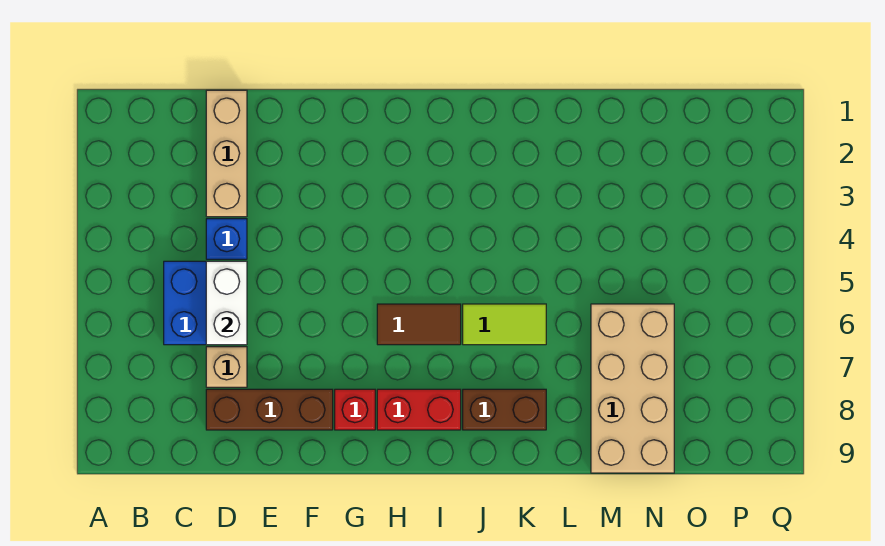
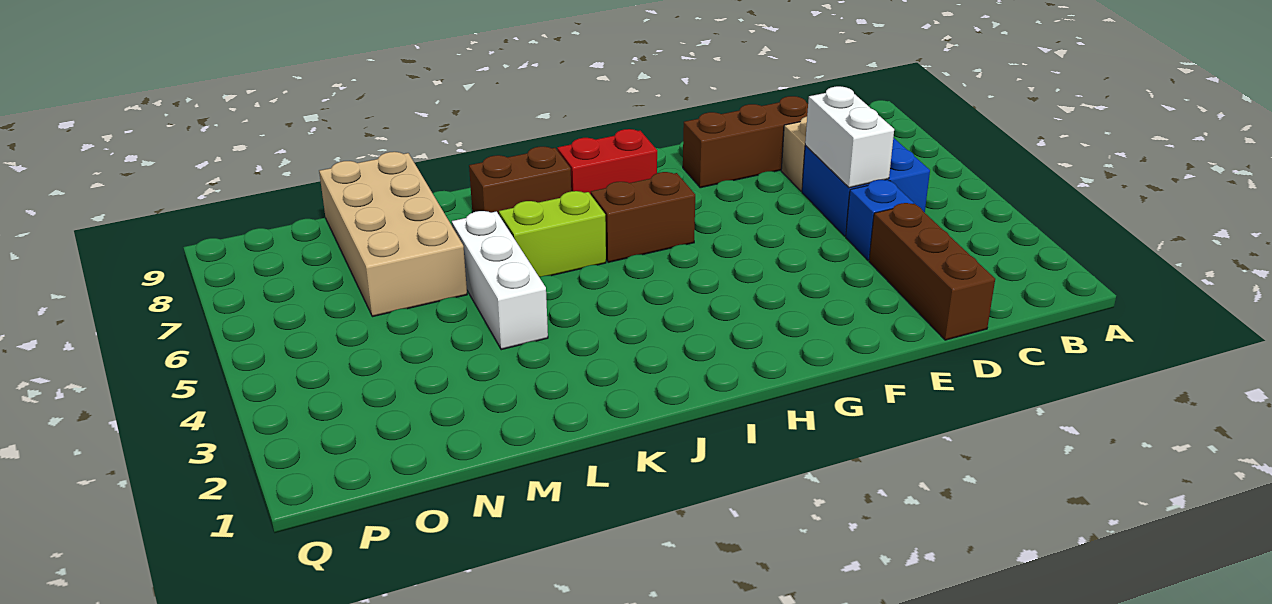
tan 1x3 brick [206,90,247,217] -> brown 1x3 brick [869,203,995,340]
red 1x1 brick [335,389,375,430] -> none
brown 1x2 tile [377,304,461,345] -> brown 1x2 brick [591,172,695,262]
lime 1x2 tile [463,304,546,345] -> lime 1x2 brick [499,191,606,277]
none -> white 1x3 brick [452,211,548,350]

